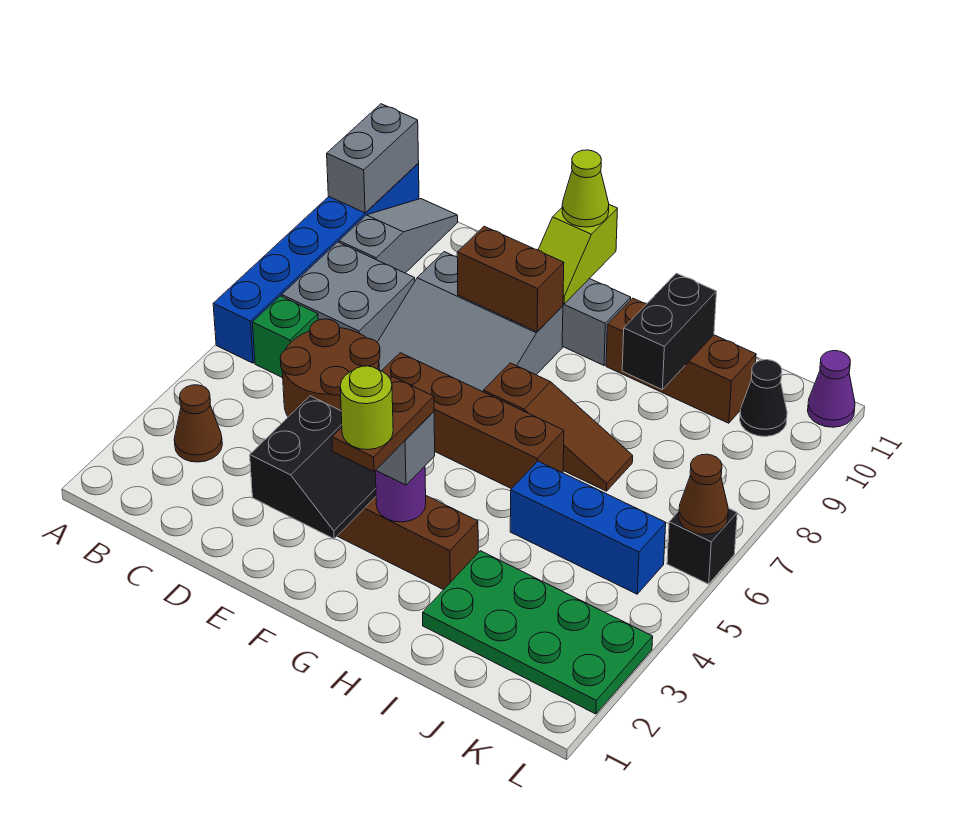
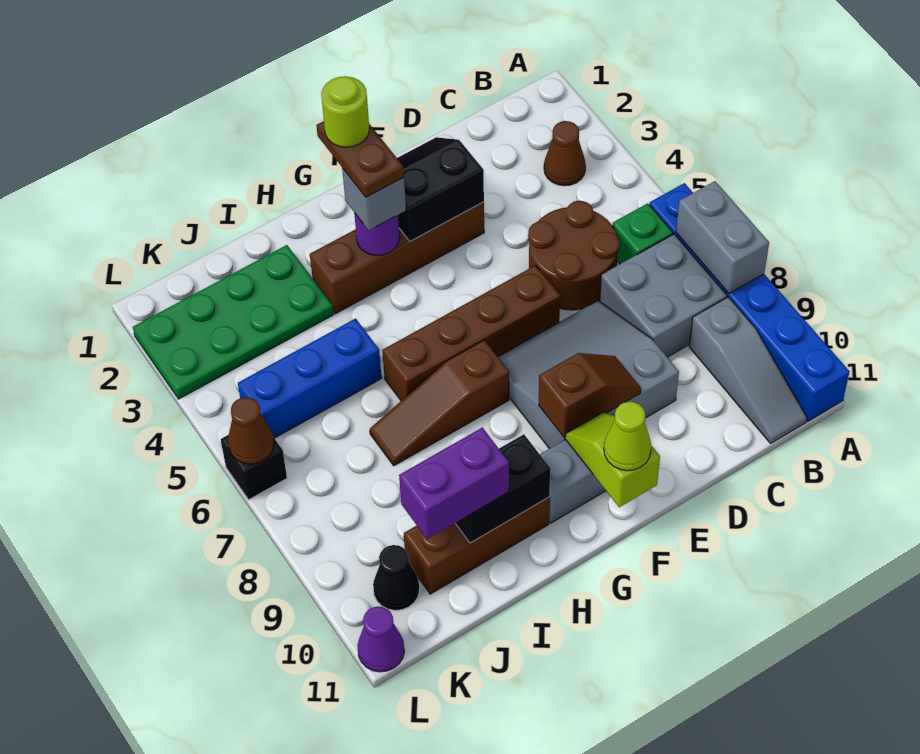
grey 1x2 brick [327,104,419,213] -> grey 1x2 brick moved to [676,181,769,294]
black 2x2 slope [250,396,376,539] -> black 2x2 slope turned to [397,137,484,241]
brown 1x2 brick [457,226,564,332] -> brown 1x2 slope [539,353,641,437]
black 1x2 brick [622,273,716,389] -> black 1x2 brick turned to [455,434,550,543]
none -> purple 1x2 brick [399,428,509,539]

